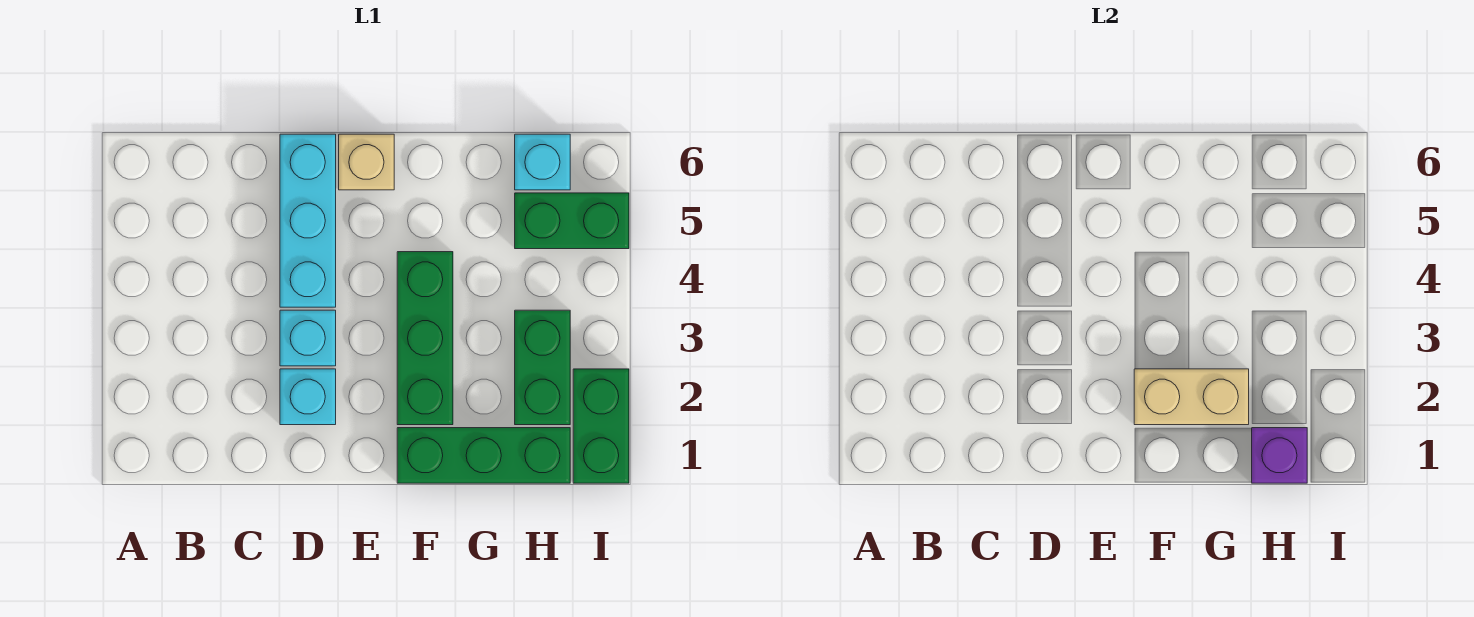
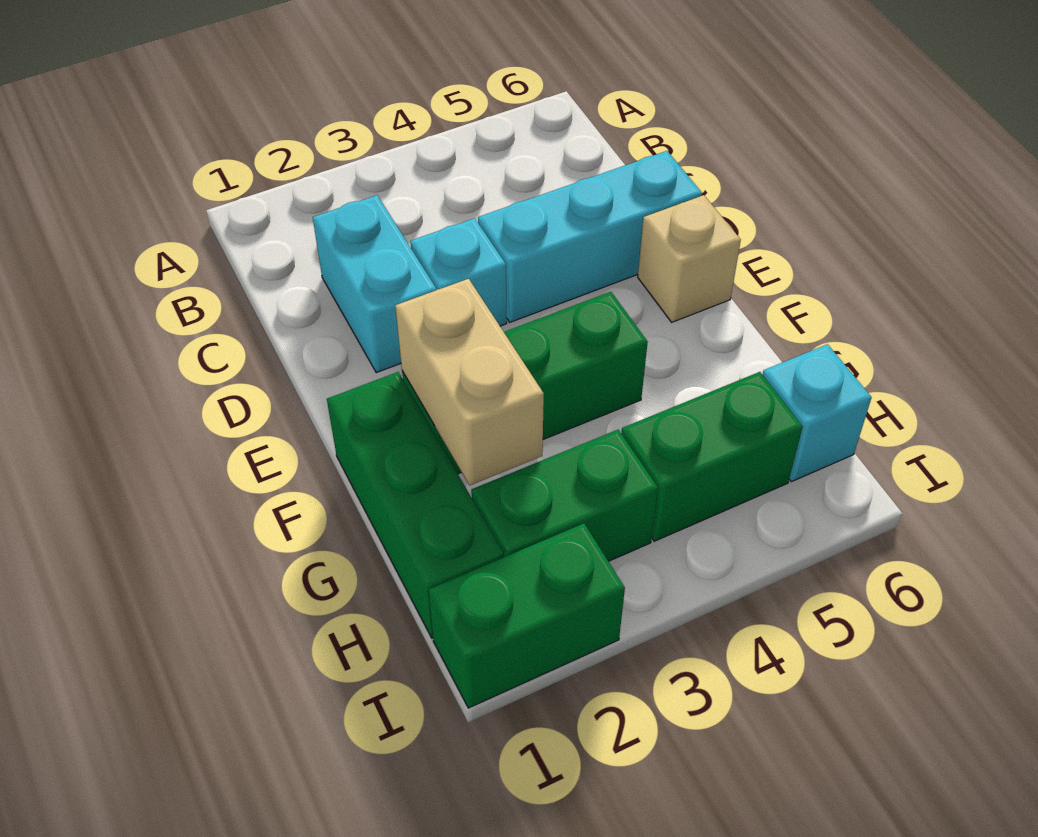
cyan 1x1 brick [280,369,336,425] -> cyan 1x2 brick [313,195,437,373]
purple 1x1 brick [1252,428,1307,483] -> none
green 1x2 brick [515,193,629,249] -> green 1x2 brick turned to [621,372,803,541]

